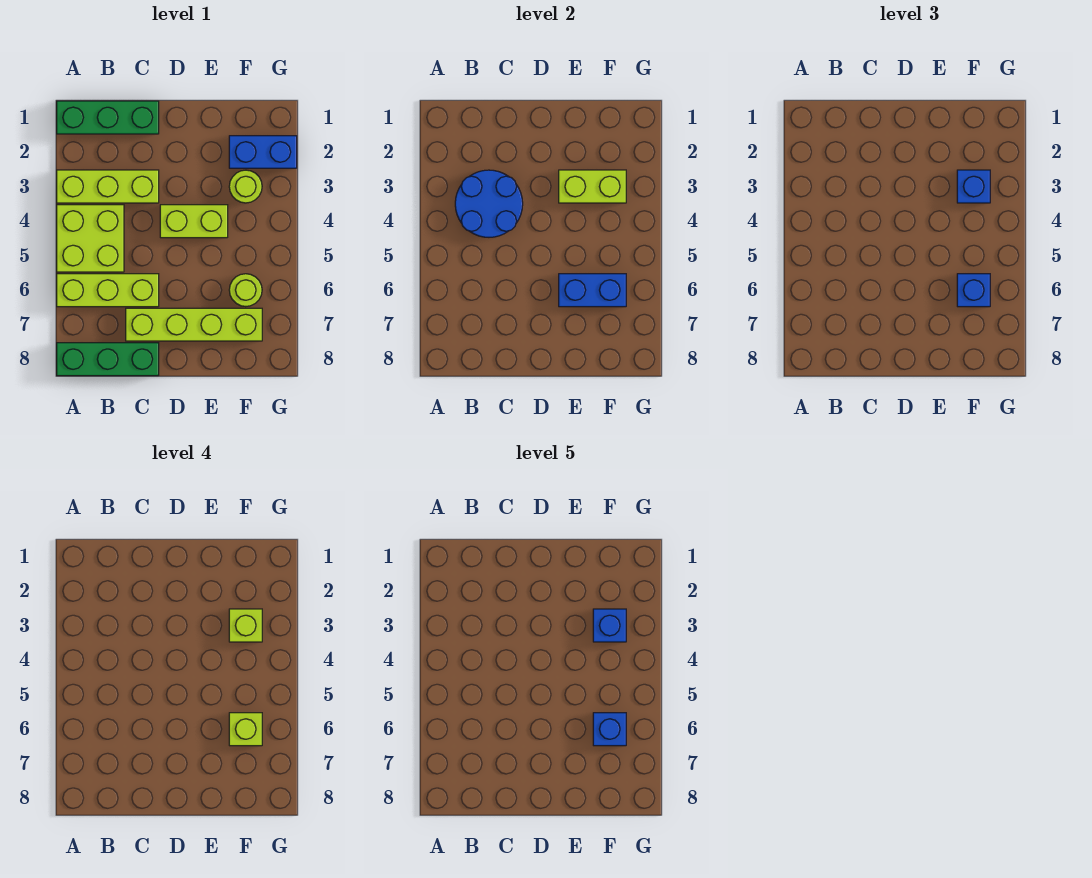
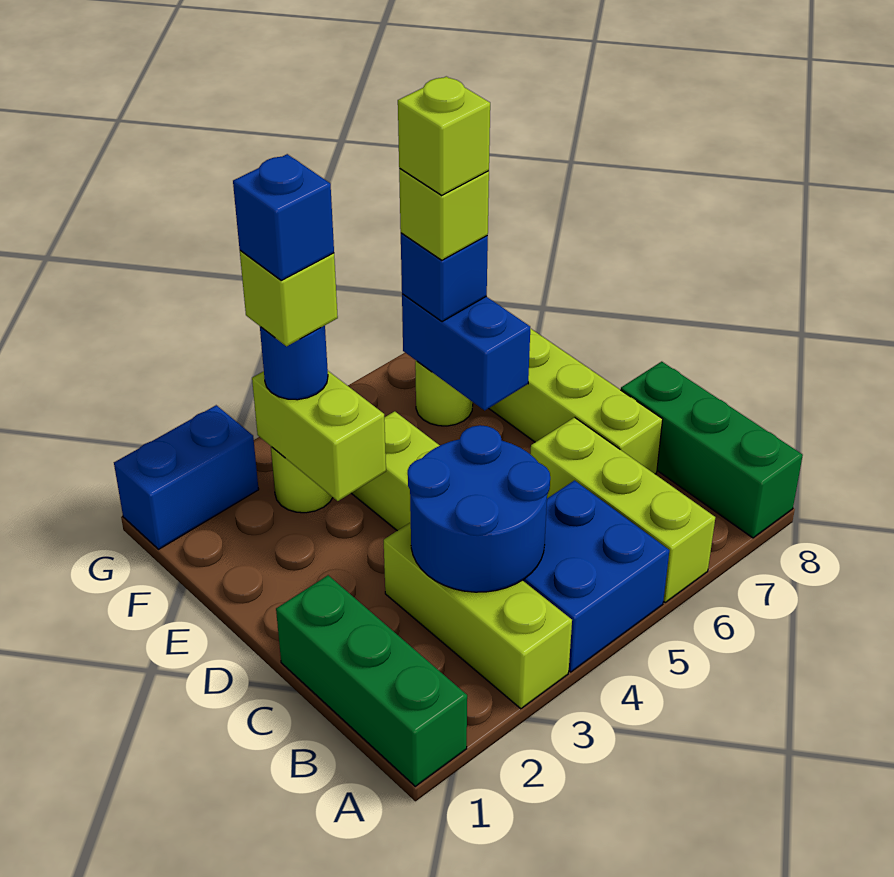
lime 2x2 brick [57,205,124,272] -> blue 2x2 brick [523,481,669,672]
blue 1x2 brick [229,136,297,168] -> blue 1x2 brick turned to [114,405,259,549]
blue 1x1 brick [957,170,990,203] -> blue 1x1 round brick [260,326,328,400]
blue 1x1 brick [593,713,626,746] -> lime 1x1 brick [398,76,490,195]

